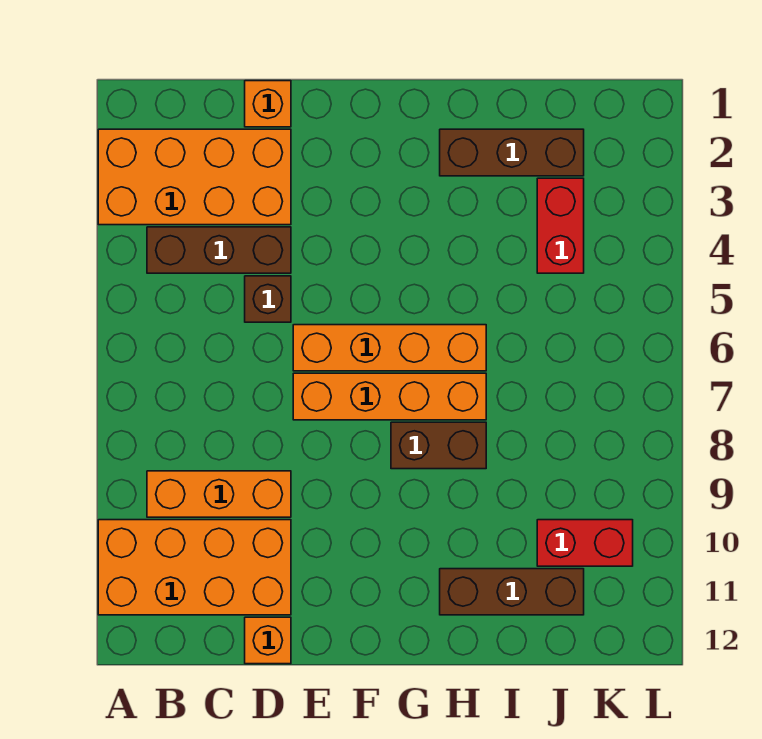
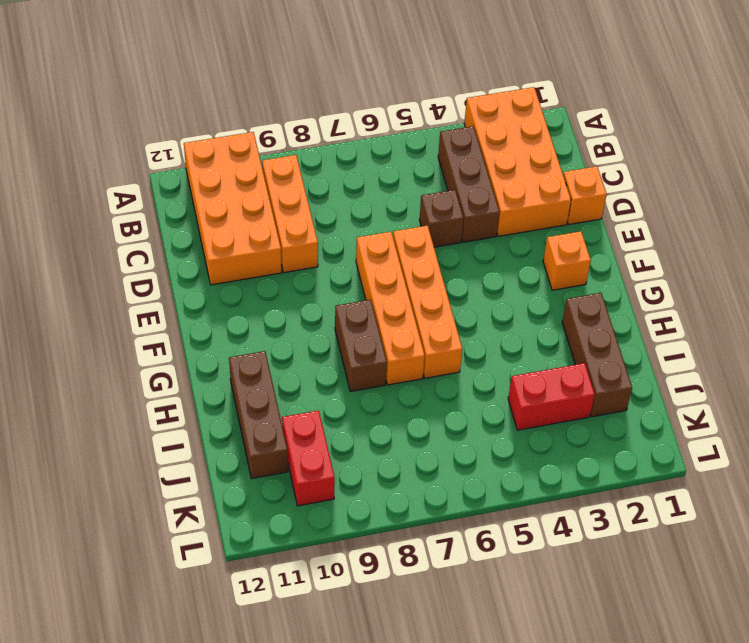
orange 1x1 brick [245,617,291,664] -> orange 1x1 brick moved to [543,231,591,290]

